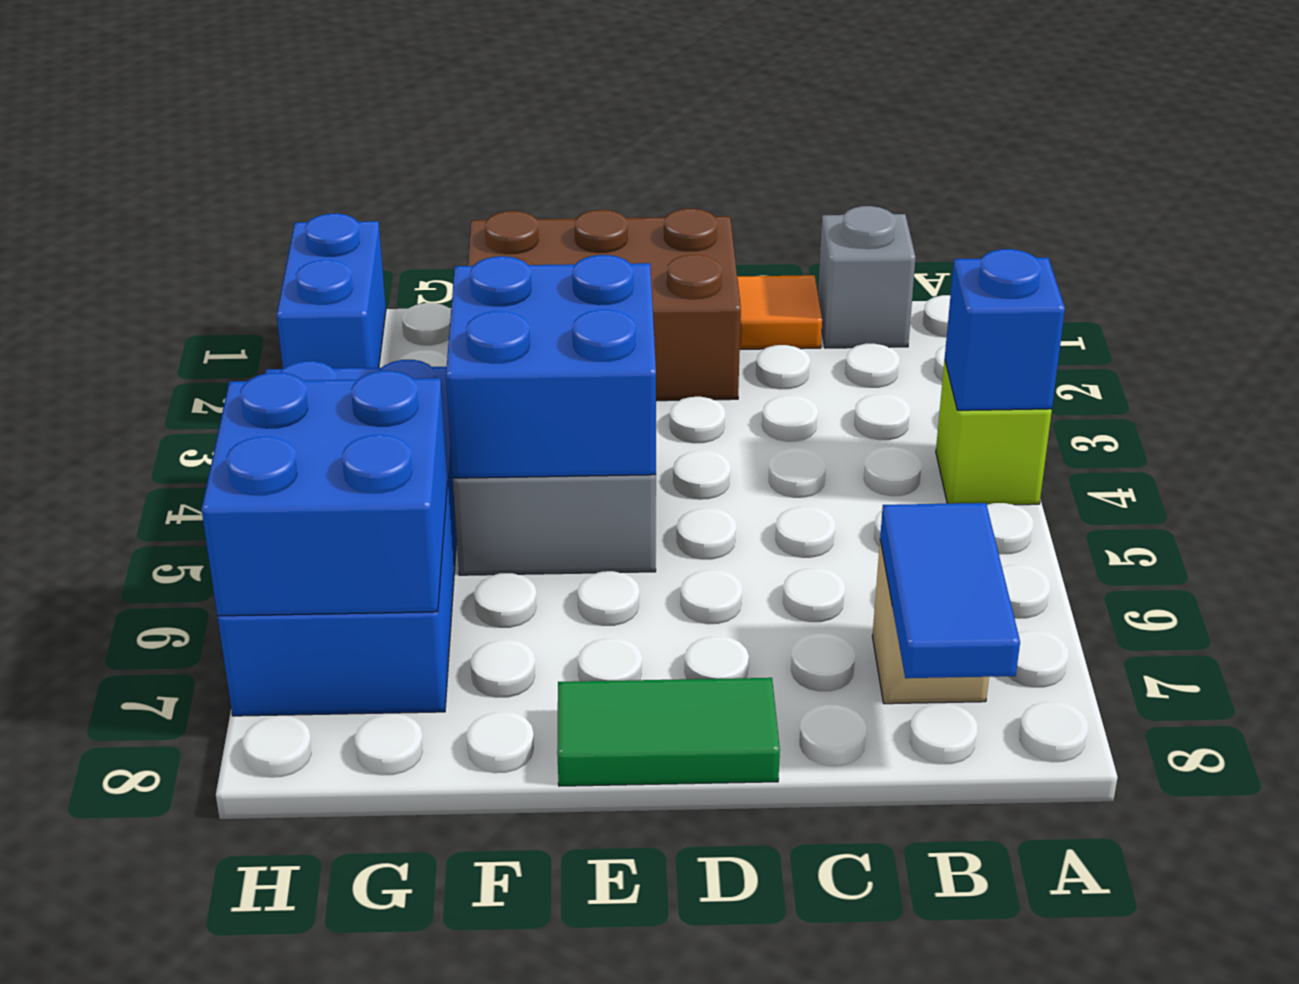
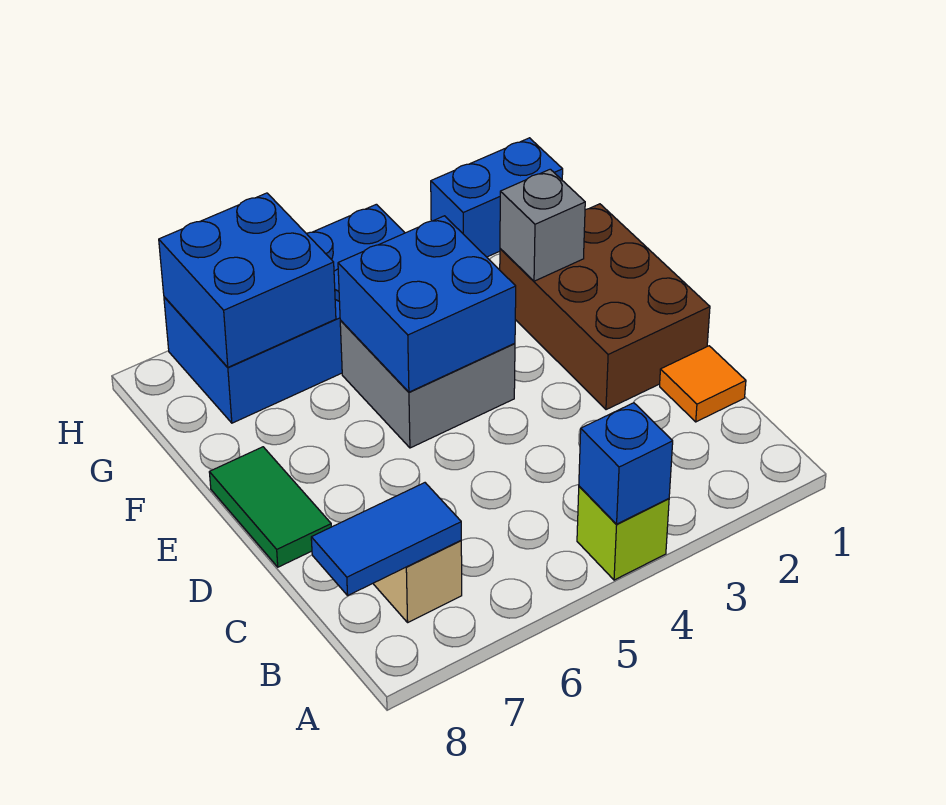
grey 1x1 brick [818,206,916,348] -> grey 1x1 brick moved to [500,169,585,281]

